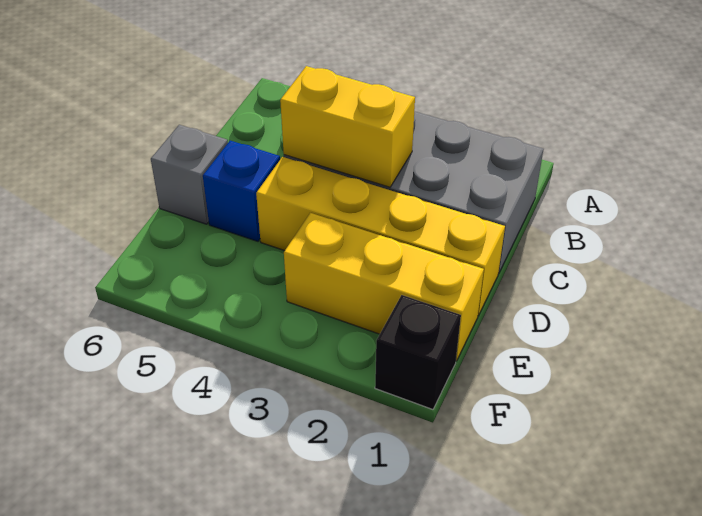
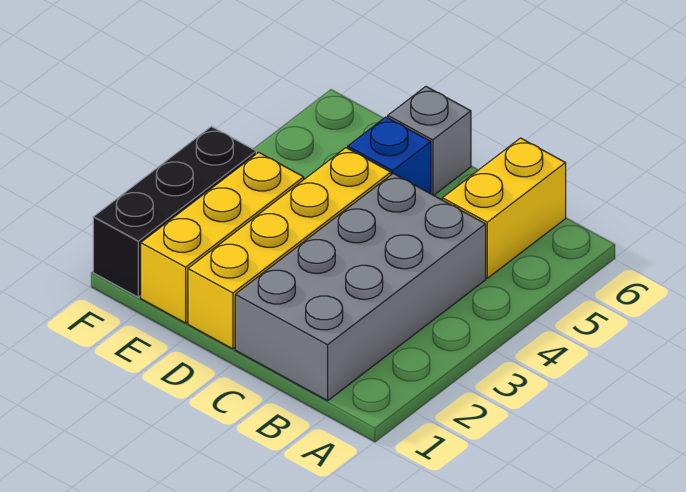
yellow 1x2 brick [280,66,415,187] -> yellow 1x2 brick moved to [442,138,566,278]
black 1x1 brick [375,295,461,409] -> black 1x3 brick [93,126,256,297]

